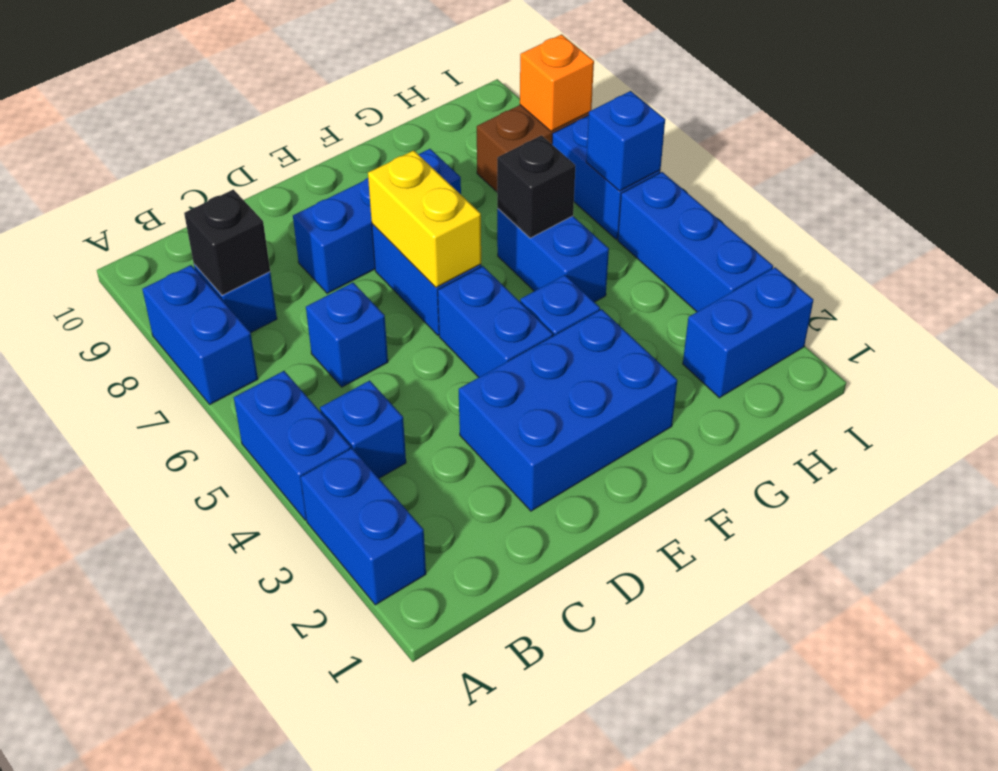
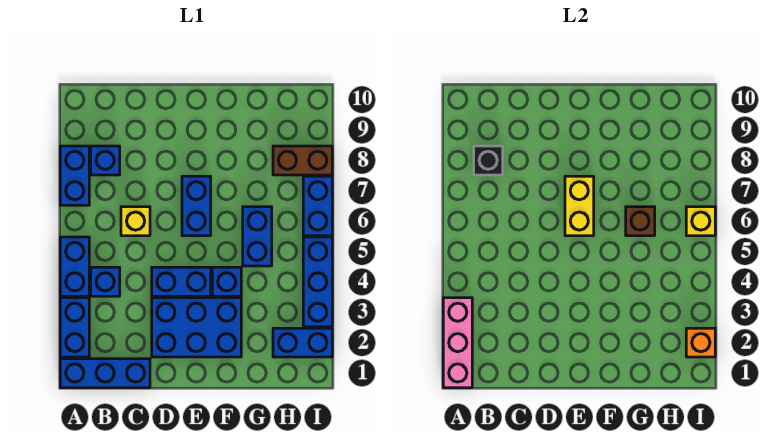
none -> pink 1x3 brick [443,298,472,388]
blue 1x1 brick [306,283,388,387] -> yellow 1x1 brick [121,207,150,236]
blue 1x3 brick [293,149,461,294] -> blue 1x3 brick moved to [60,359,150,388]
blue 1x2 brick [438,266,553,377] -> blue 1x2 brick turned to [152,267,211,296]
black 1x1 brick [497,135,575,238] -> brown 1x1 brick [626,207,655,236]
blue 1x1 brick [586,91,665,191] -> yellow 1x1 brick [686,207,715,236]
orange 1x1 brick [520,34,594,131] -> orange 1x1 brick moved to [686,328,715,357]

